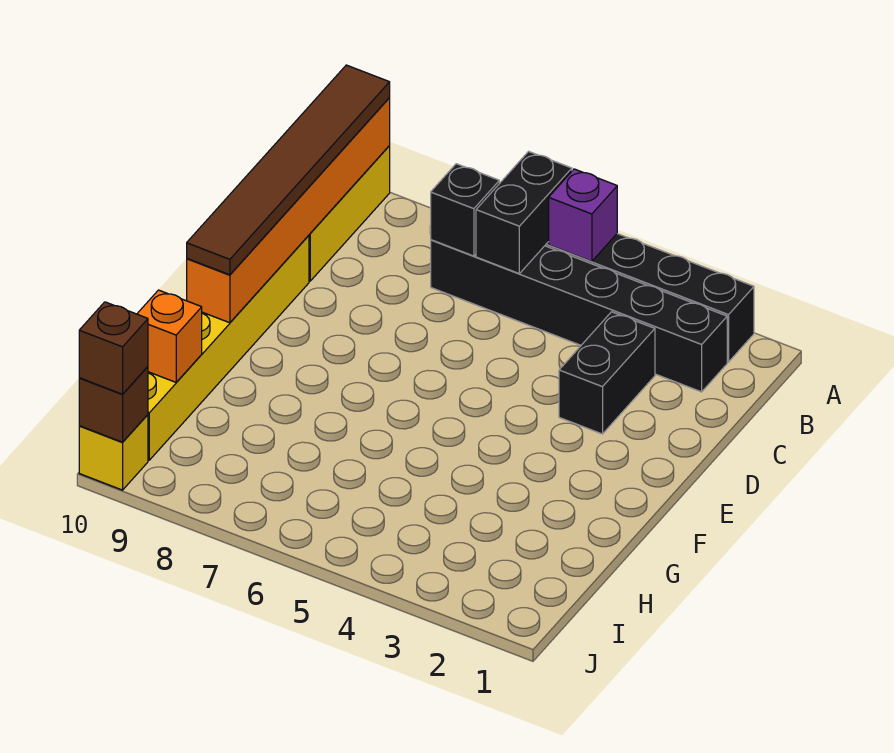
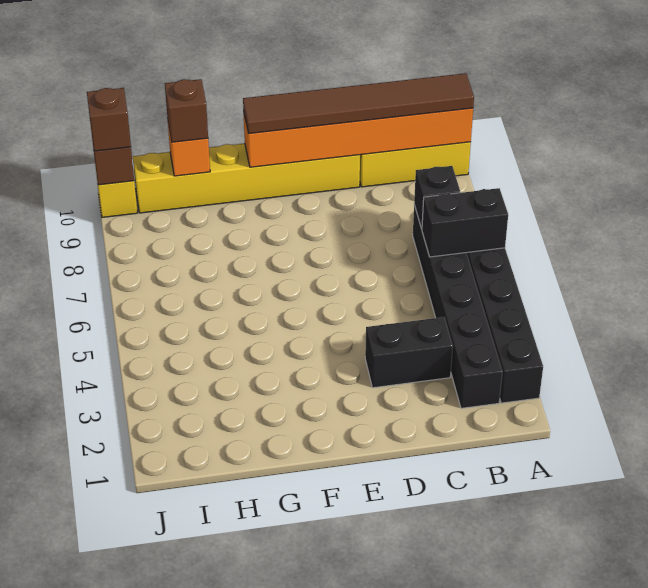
purple 1x1 brick [549,169,617,261] -> none
none -> brown 1x1 brick [165,79,208,142]

